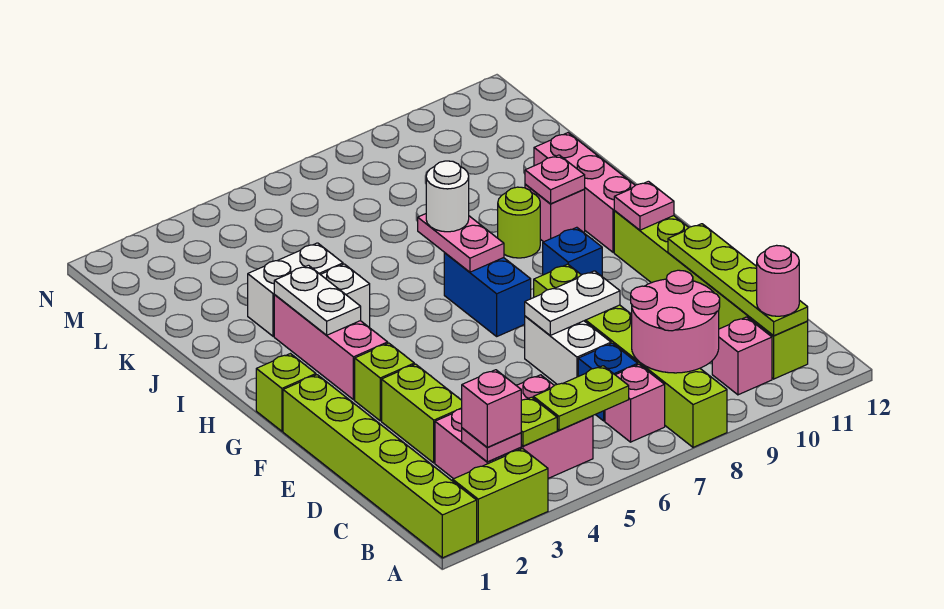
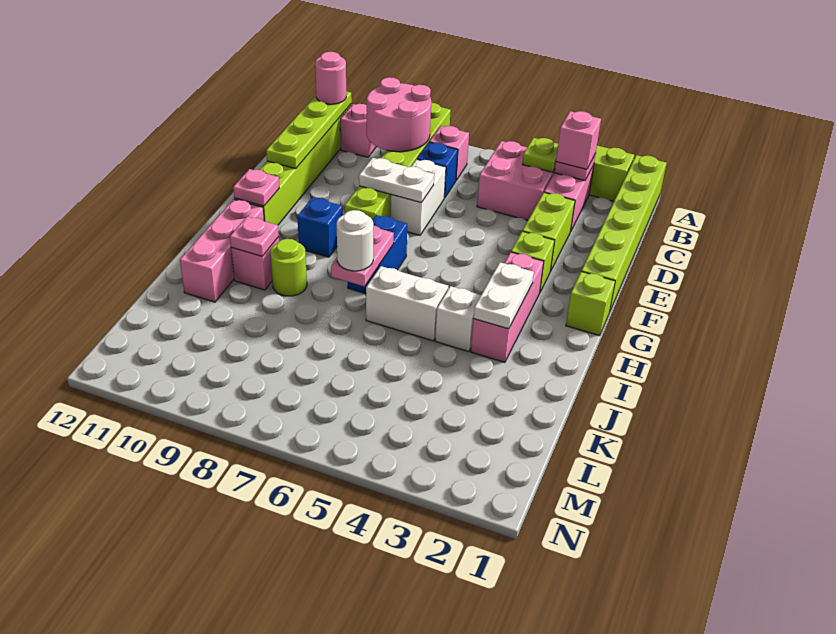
lime 1x2 plate [533,366,629,430] -> none
white 1x2 brick [248,243,343,336] -> white 1x2 brick moved to [366,266,448,341]

